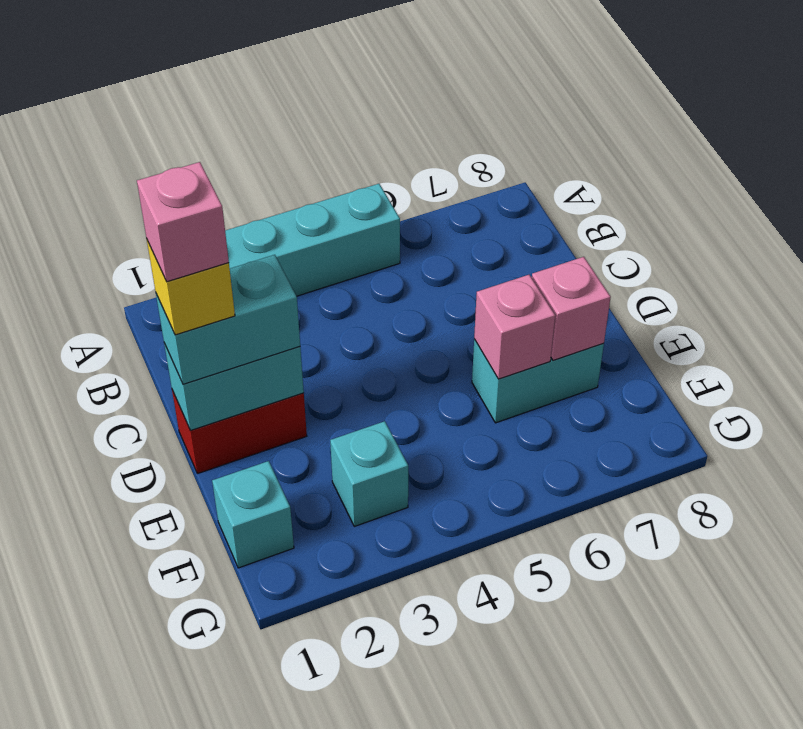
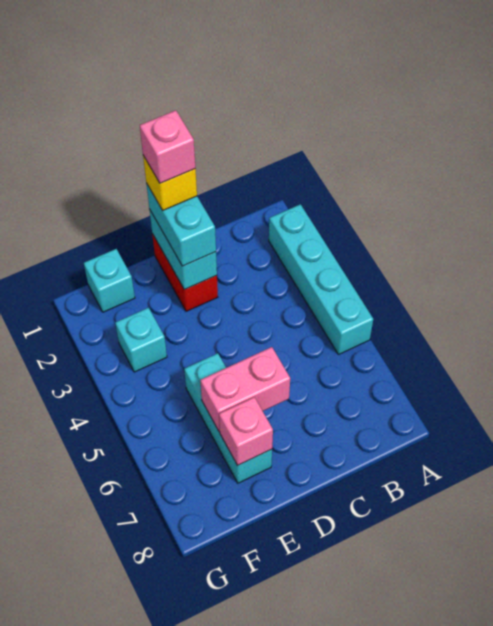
cyan 1x2 brick [472,339,604,423] -> cyan 1x3 brick [184,353,272,483]
pink 1x1 brick [474,275,555,379] -> pink 1x2 brick [200,347,290,432]

